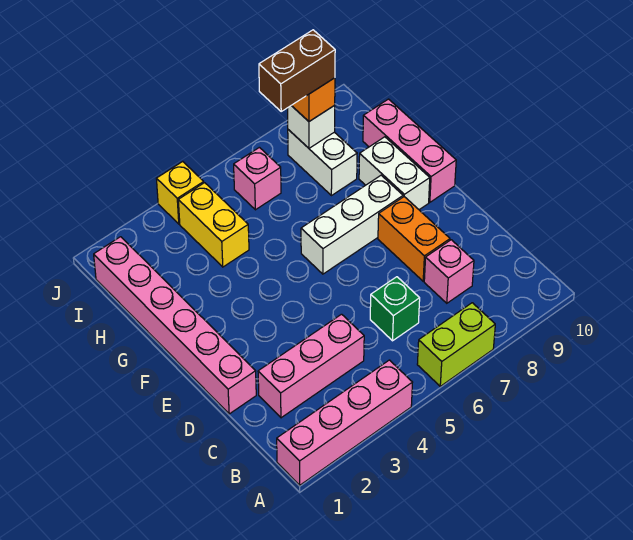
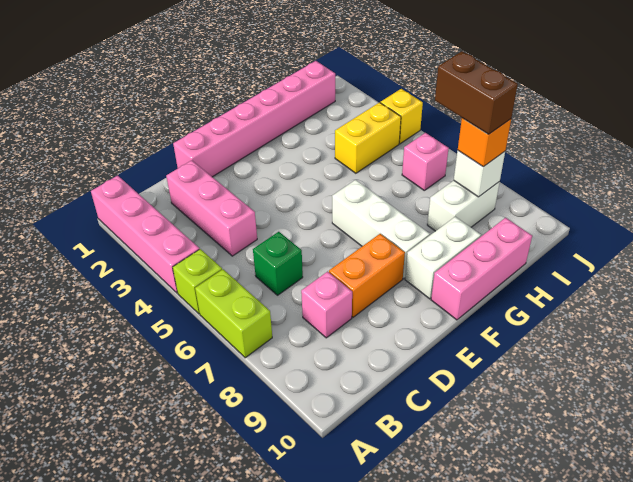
none -> lime 1x1 brick [173,249,222,314]

